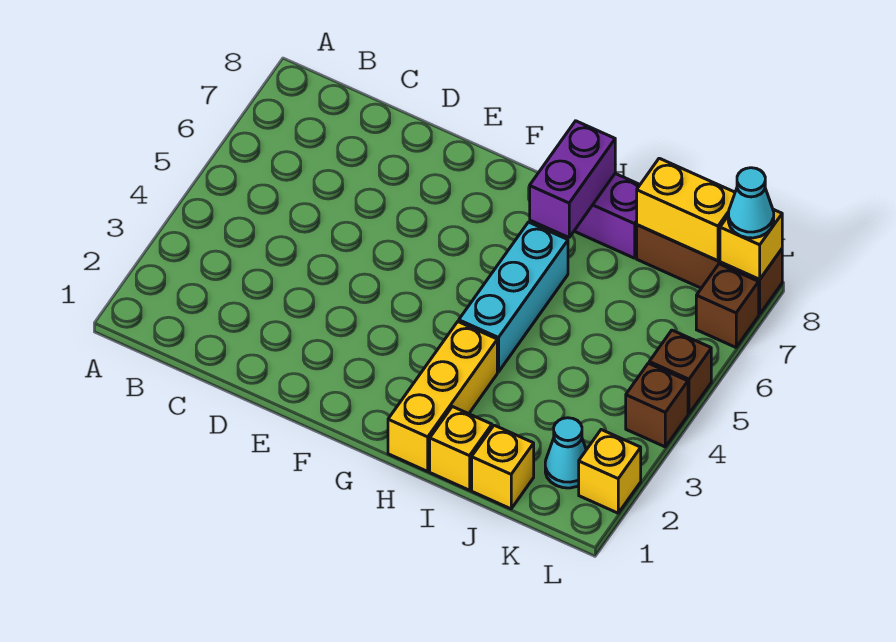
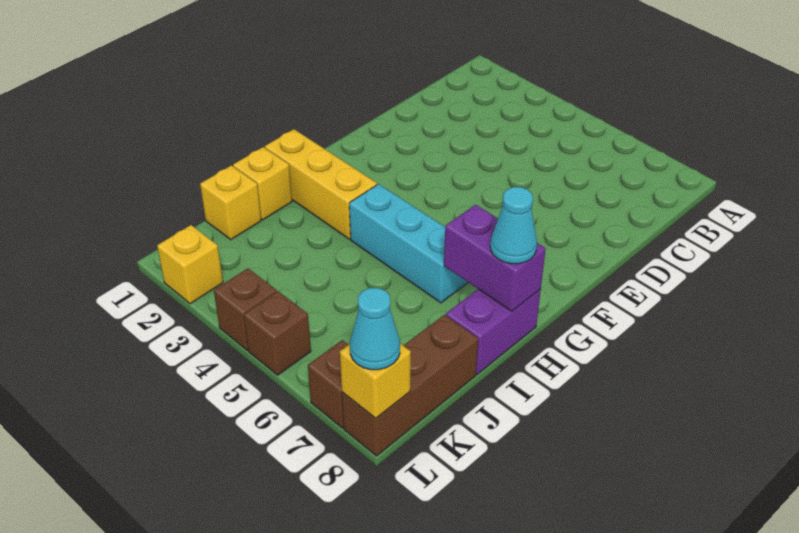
yellow 1x2 brick [637,158,735,261] -> none
cyan 1x1 cone [545,418,586,488] -> cyan 1x1 cone moved to [490,187,537,264]

